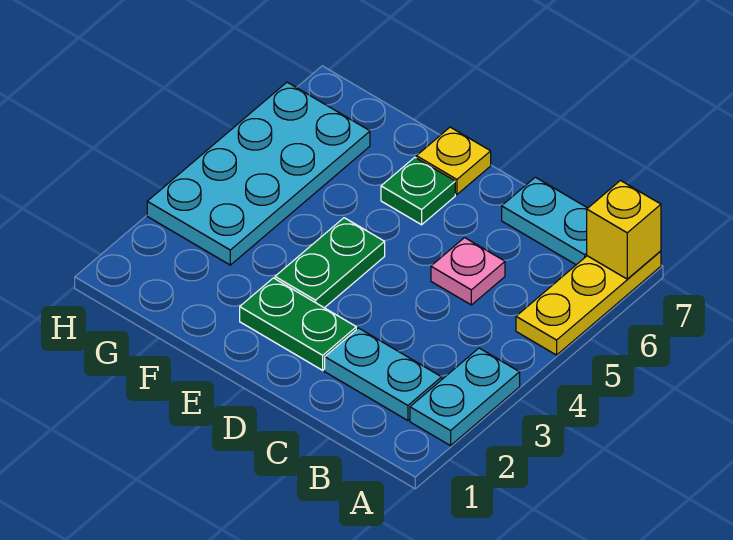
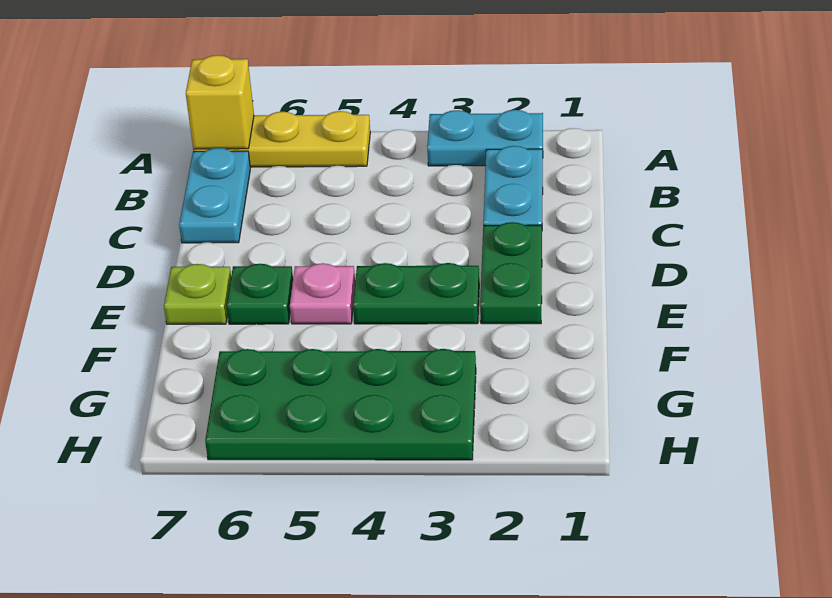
pink 1x1 plate [431,238,505,305] -> pink 1x1 plate moved to [290,263,355,324]
yellow 1x1 plate [416,127,491,194] -> lime 1x1 plate [164,264,231,324]
cyan 2x4 plate [147,82,370,265] -> green 2x4 plate [205,349,476,460]

